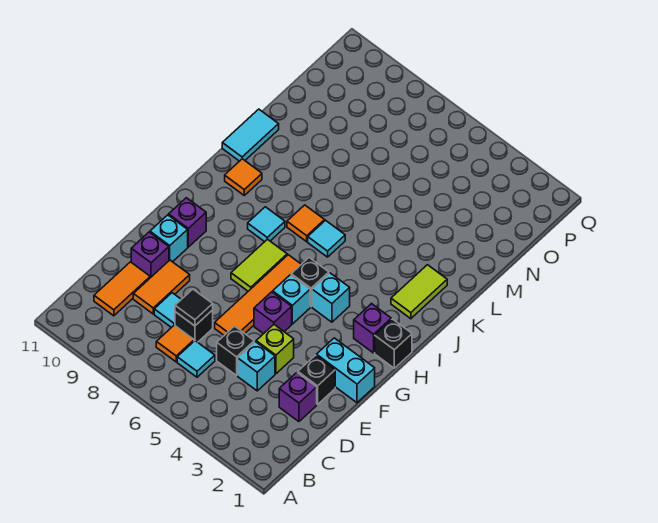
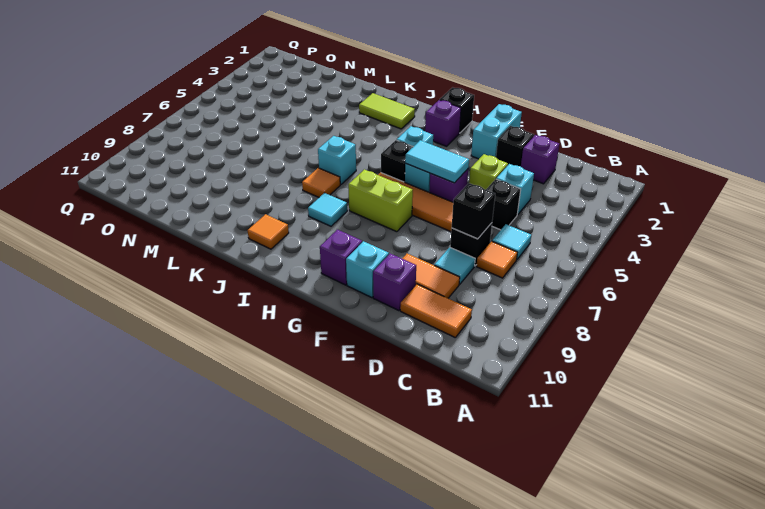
black 1x1 tile [175,289,213,326] -> black 1x1 brick [452,183,495,239]
lime 1x2 tile [231,239,287,291] -> lime 1x2 brick [348,169,413,232]
cyan 1x1 tile [308,220,345,257] -> cyan 1x1 brick [318,136,356,185]
cyan 1x2 tile [222,109,279,161] -> cyan 1x2 tile moved to [405,140,469,183]

